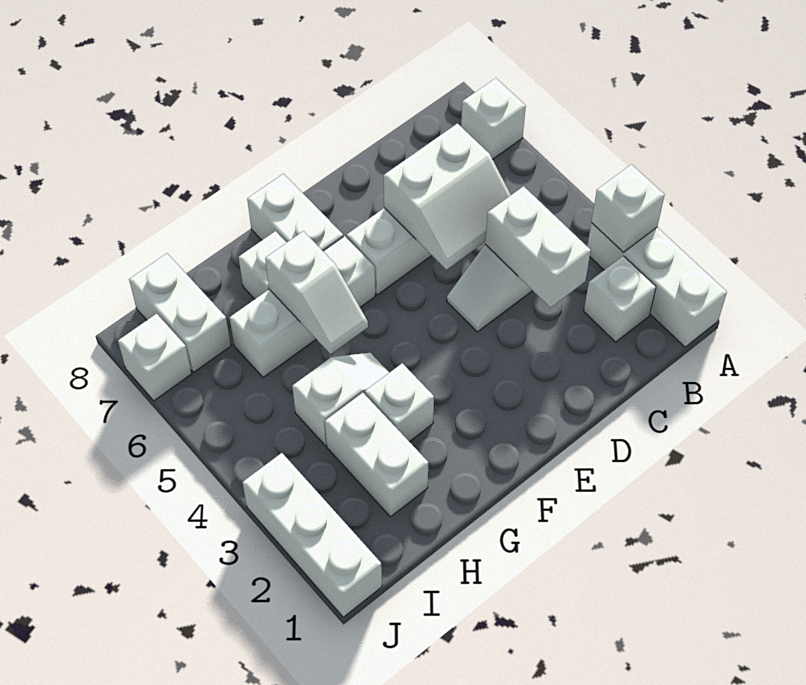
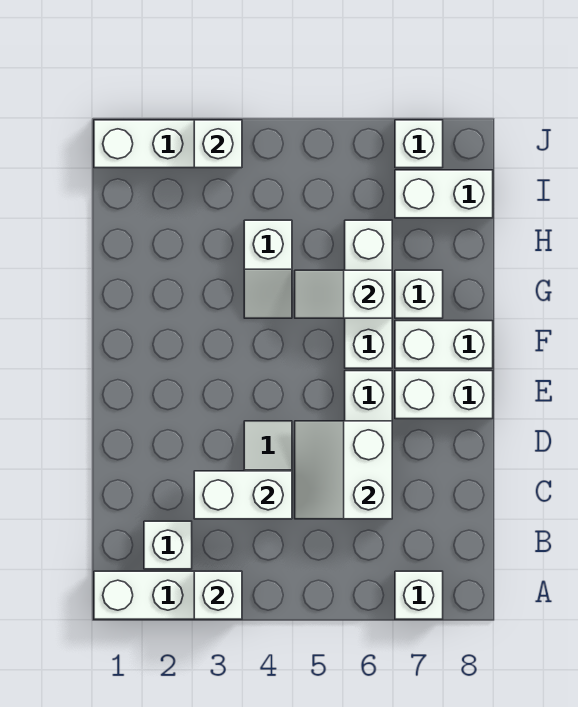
white 1x1 brick [365,363,434,442] -> white 1x1 brick moved to [194,120,242,168]
white 1x2 brick [325,393,428,517] -> white 1x2 brick moved to [395,371,493,419]

